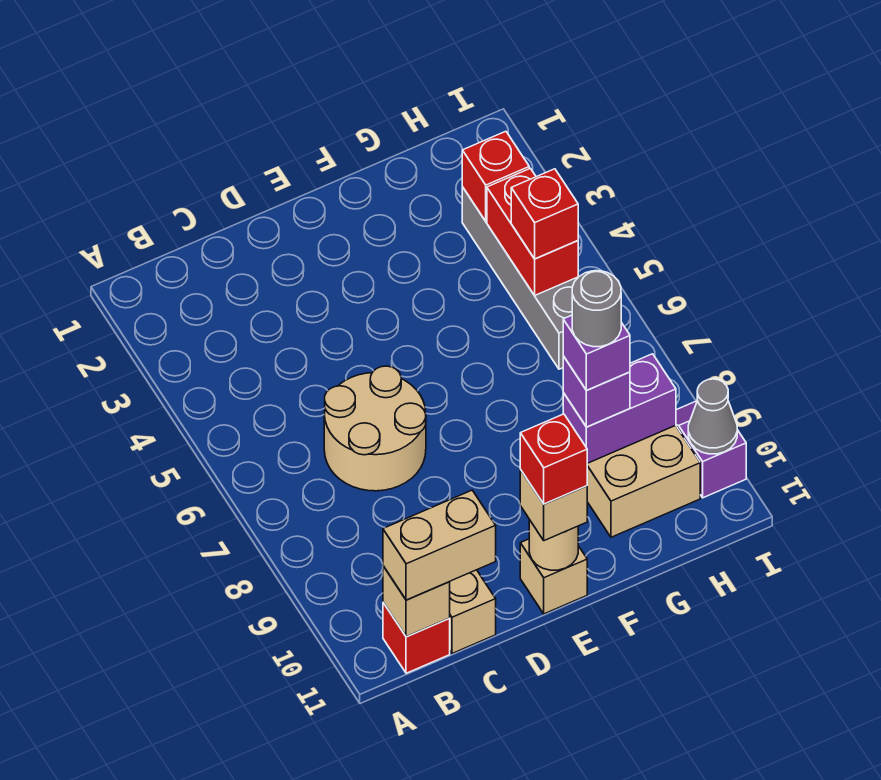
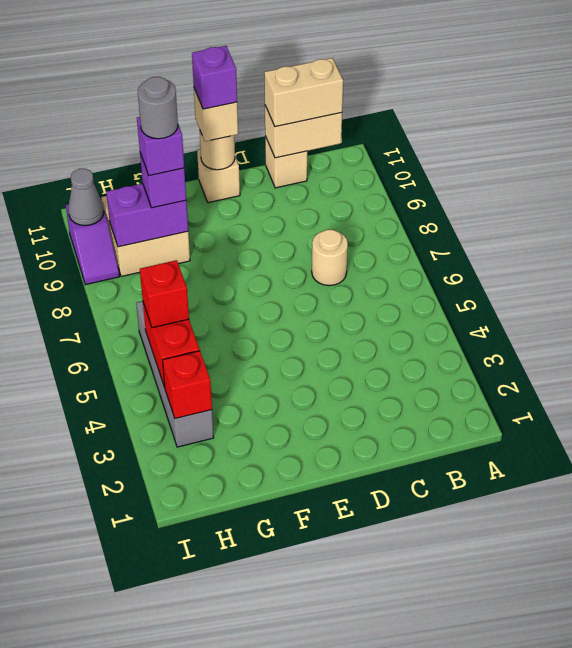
red 1x1 brick [383,603,450,673] -> none
tan 1x1 brick [383,566,450,637] -> tan 1x2 brick [265,106,342,158]
tan 2x2 round brick [324,366,426,491] -> tan 1x1 round brick [312,230,348,286]
red 1x1 brick [520,414,587,504] -> purple 1x1 brick [192,46,237,109]

